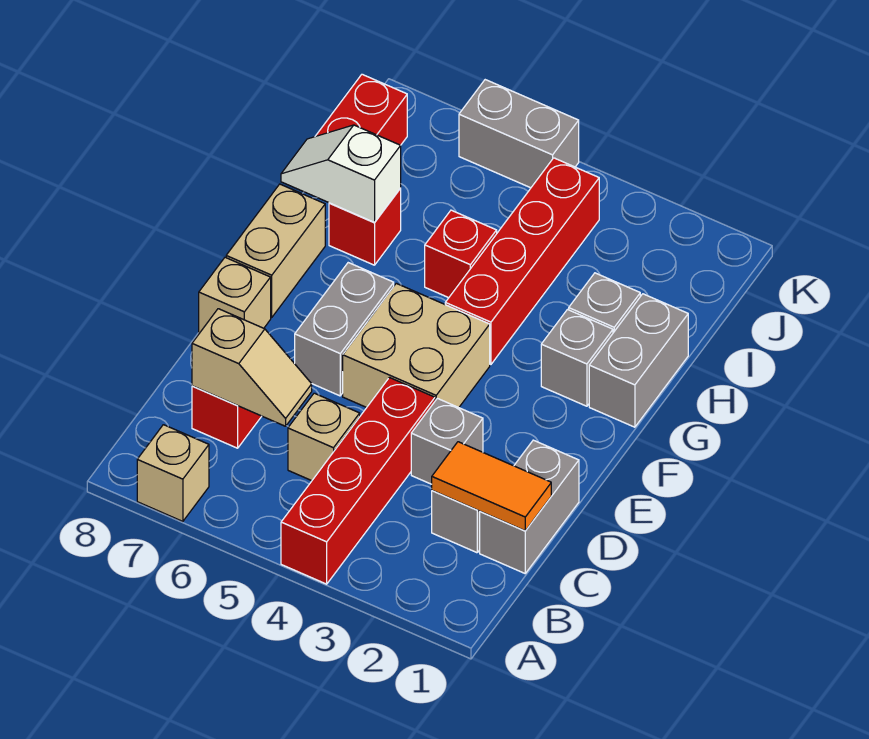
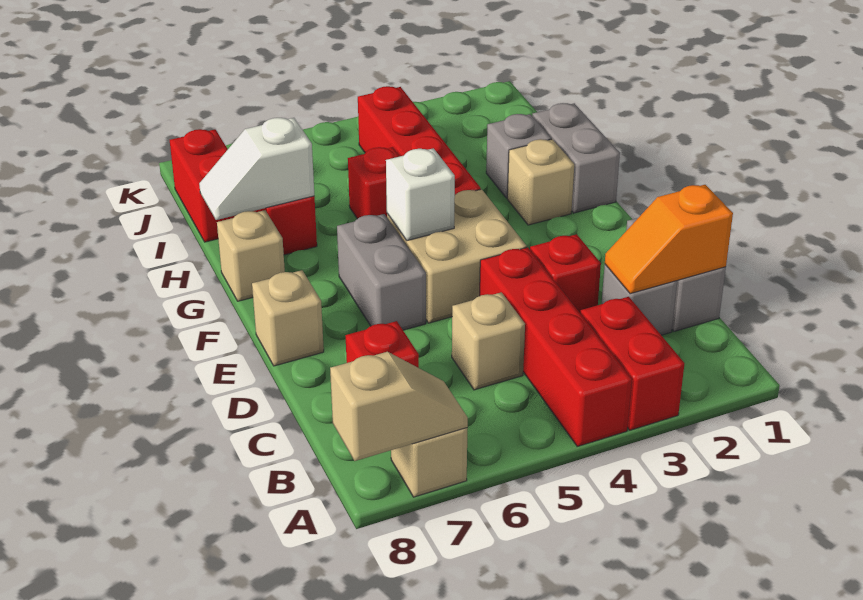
none -> red 1x2 brick [580,297,685,430]
orange 1x2 tile [432,442,551,531] -> orange 1x2 slope [605,185,733,294]
tan 1x2 slope [192,309,312,426] -> tan 1x2 slope moved to [330,352,468,461]
grey 1x1 brick [411,398,483,484] -> red 1x1 brick [530,234,601,313]
none -> white 1x1 brick [386,148,455,241]
tan 1x2 brick [226,184,325,317] -> tan 1x1 brick [217,210,285,301]
grey 1x1 brick [541,310,613,406] -> tan 1x1 brick [507,139,574,225]
grey 1x2 brick [459,80,579,188] -> none

